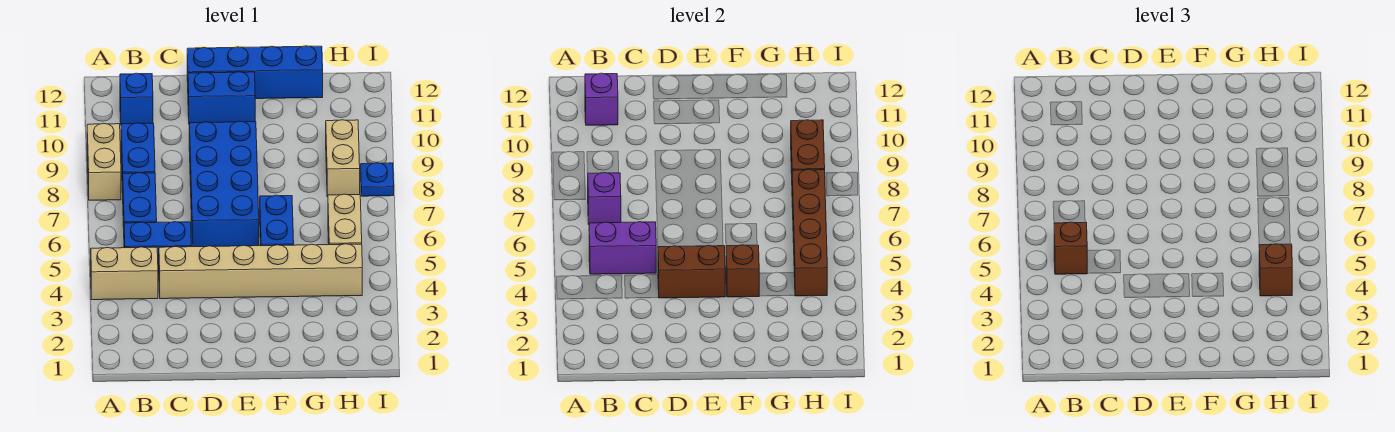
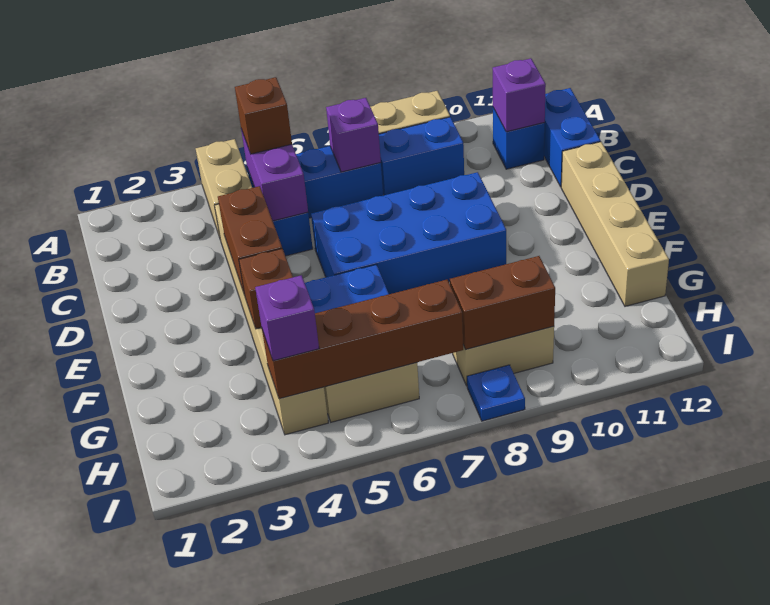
blue 1x2 brick [188,72,255,123] -> blue 1x2 brick moved to [544,88,601,187]
blue 1x4 brick [187,46,323,99] -> tan 1x4 brick [561,142,669,306]
brown 1x1 brick [1259,244,1292,296] -> purple 1x1 brick [255,275,319,361]

